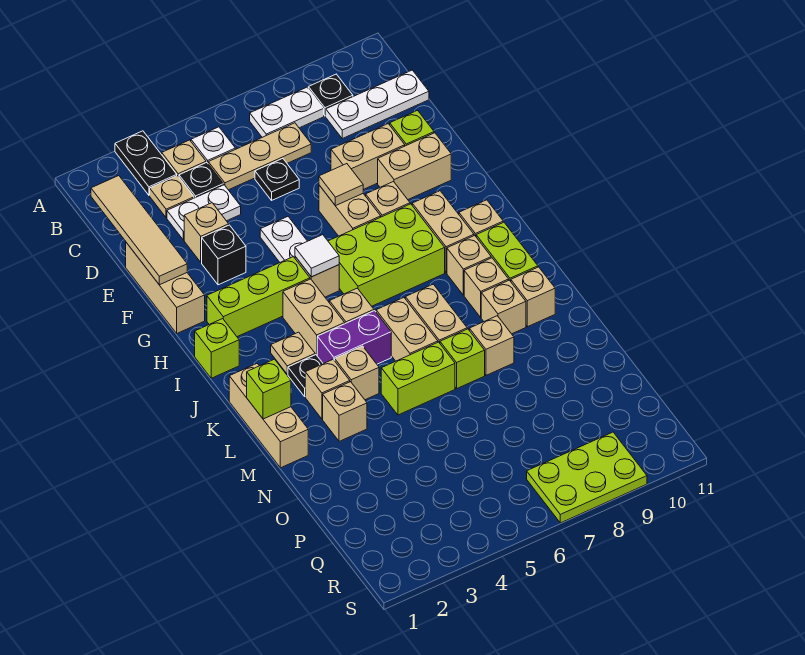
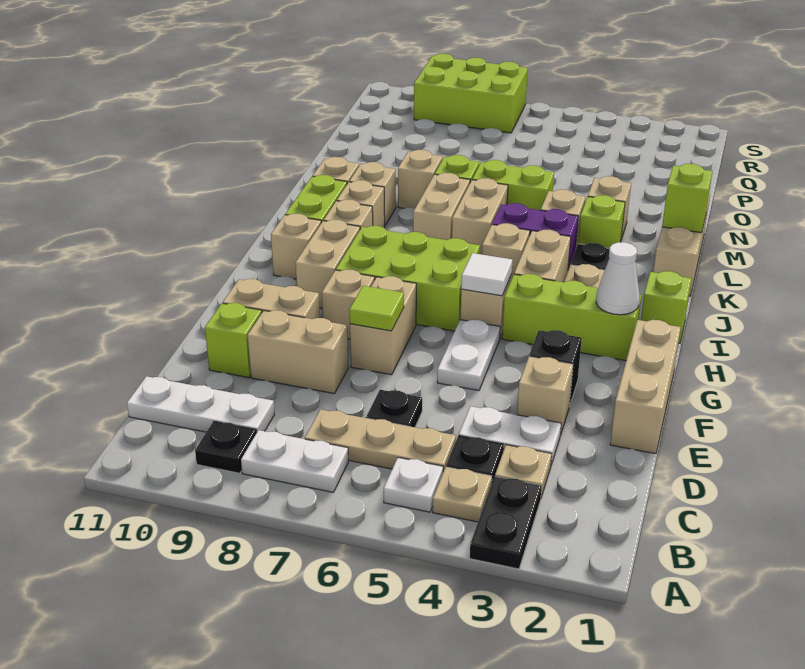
tan 1x4 tile [91,176,187,285] -> none
tan 1x1 tile [319,164,363,206] -> lime 1x1 tile [349,286,404,331]
none -> white 1x1 cone [596,242,640,315]
tan 1x1 brick [305,360,350,419] -> lime 1x1 brick [578,195,625,249]
lime 2x3 plate [527,432,647,523] -> lime 2x3 brick [414,54,528,133]

